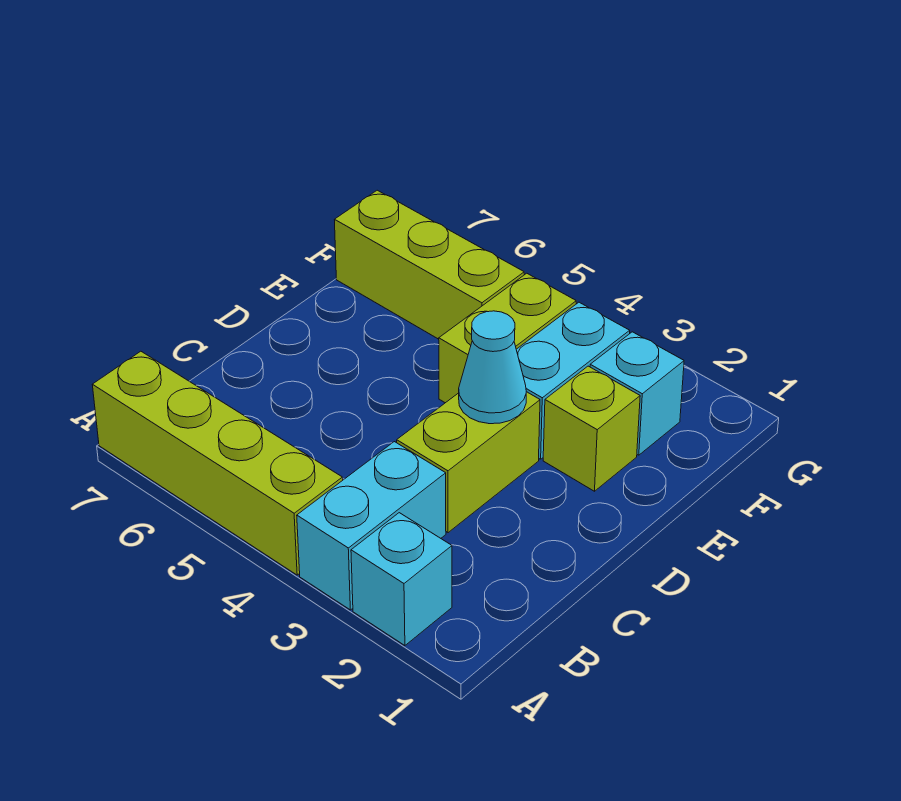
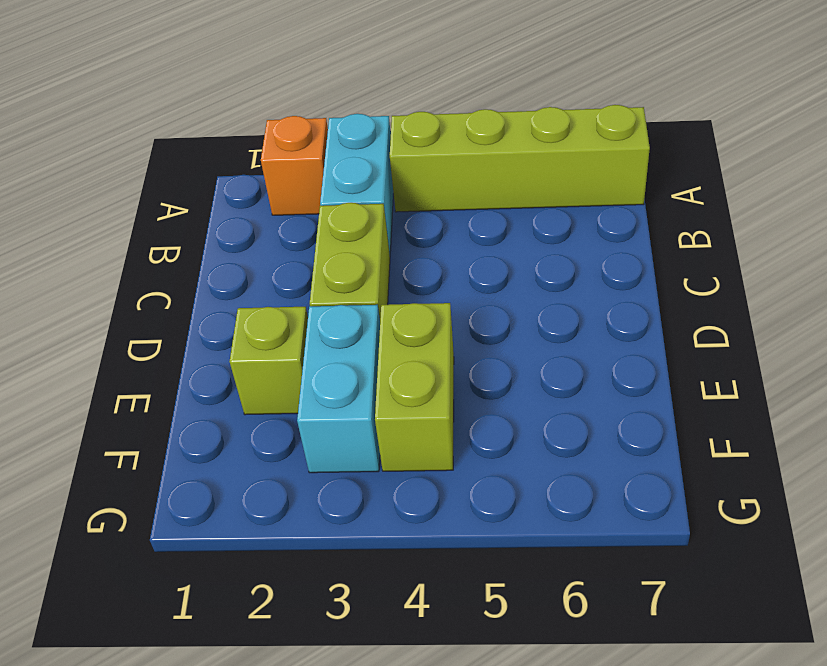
cyan 1x1 brick [351,513,452,646] -> orange 1x1 brick [261,116,328,215]
cyan 1x1 cone [459,311,526,424] -> none
cyan 1x1 brick [590,332,684,455] -> none
lime 1x3 brick [334,190,524,339] -> none

